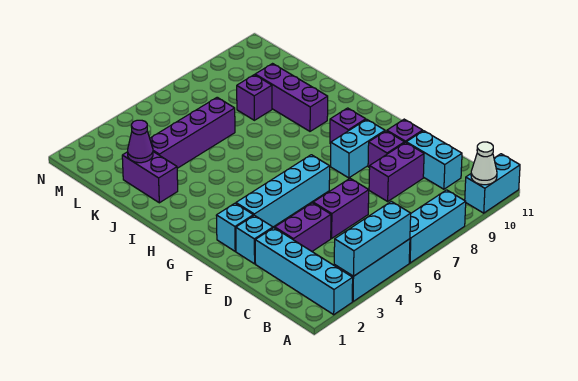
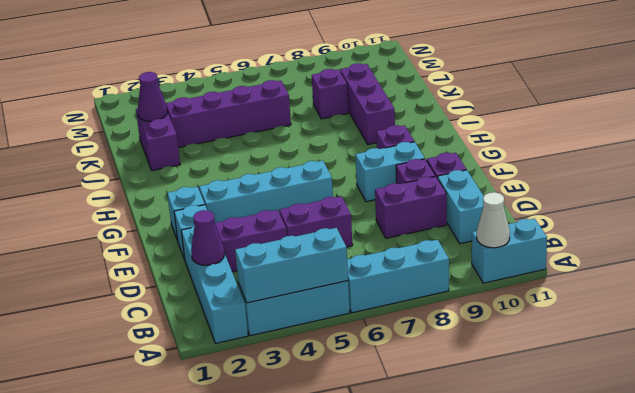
none -> purple 1x1 cone [191,210,224,265]

